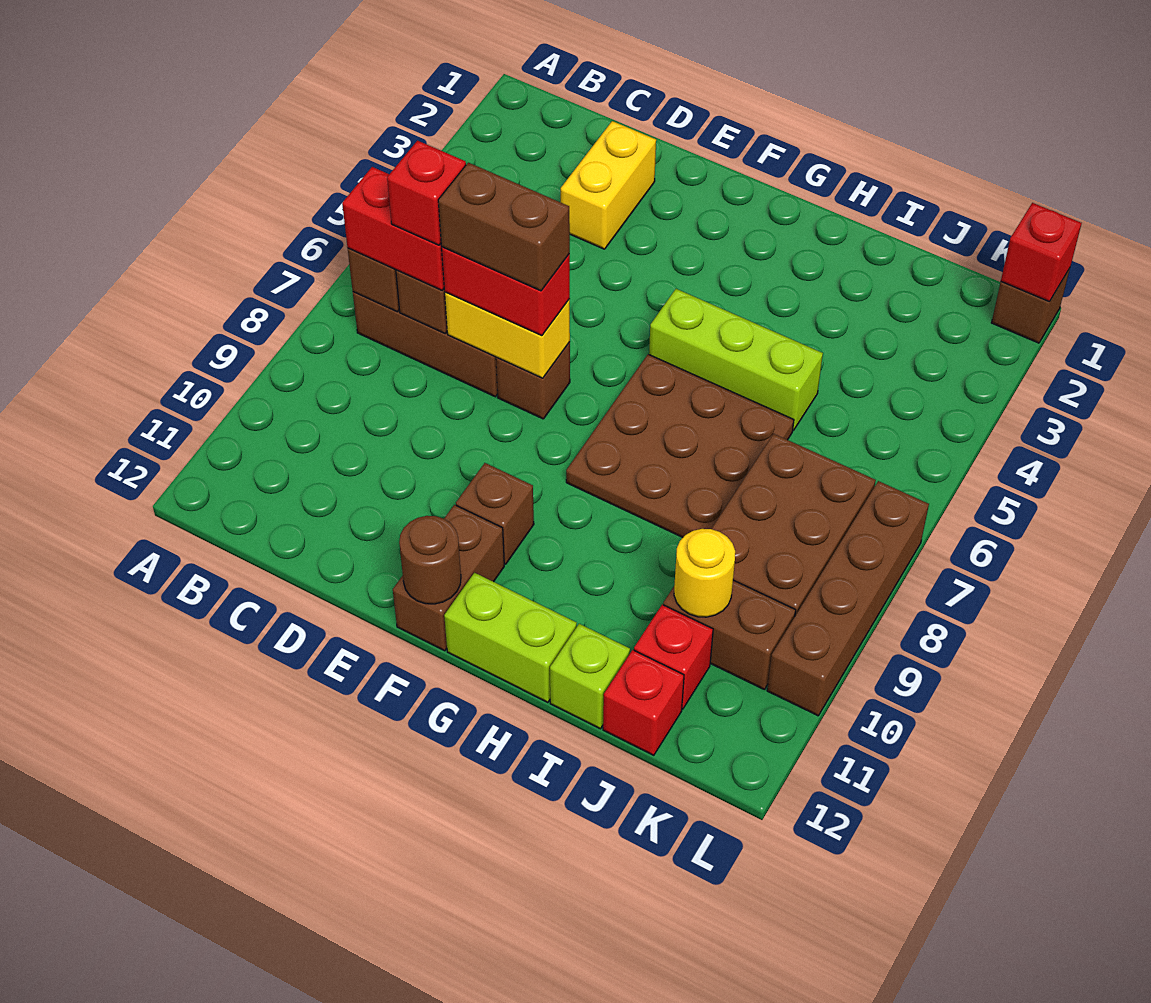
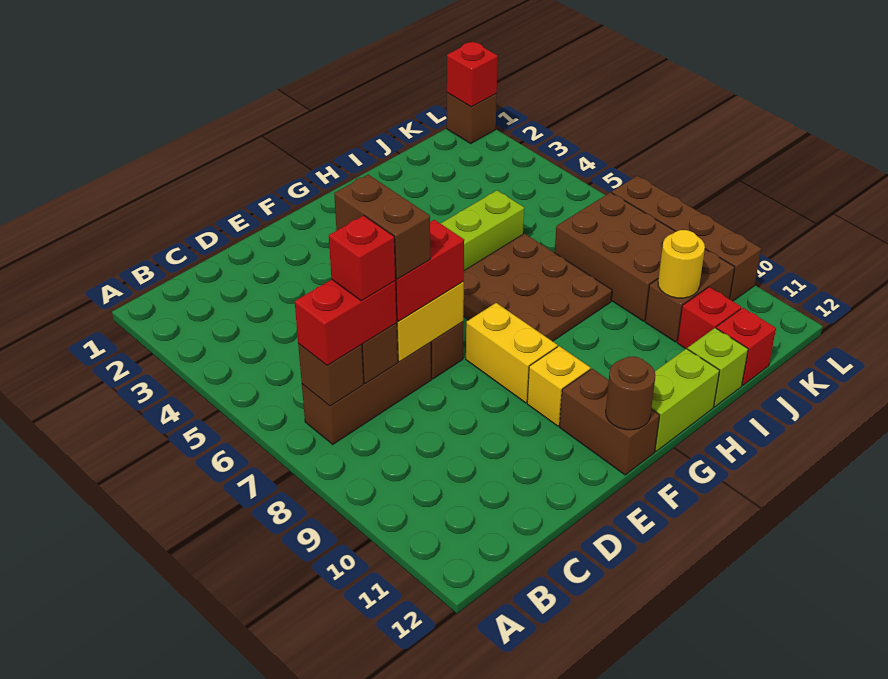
yellow 1x2 brick [561,121,656,249] -> yellow 1x2 brick moved to [466,303,558,403]
brown 1x2 brick [438,163,570,291] -> brown 1x2 brick turned to [334,175,430,279]
brown 1x1 brick [456,463,534,564] -> yellow 1x1 brick [527,346,590,426]

